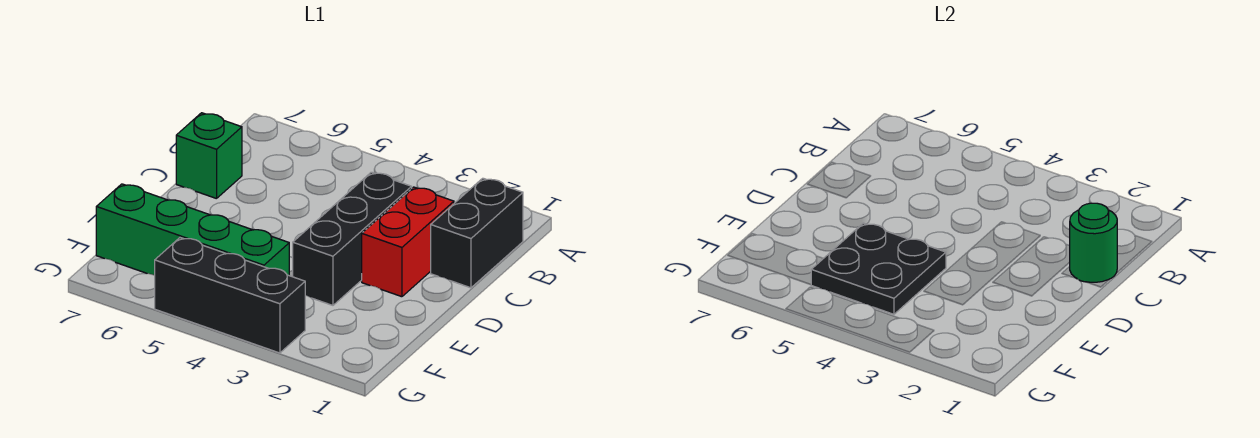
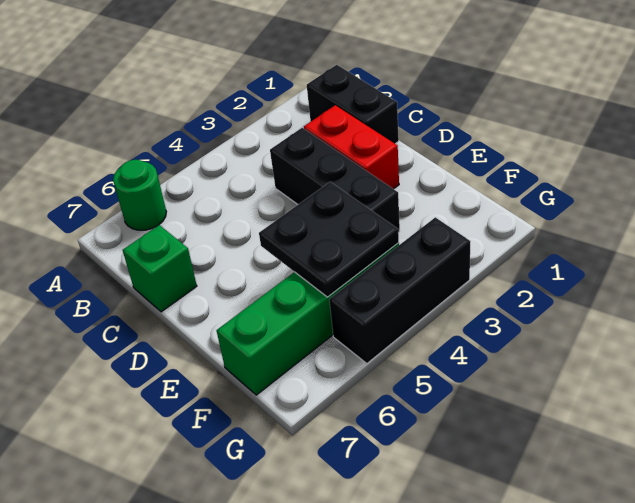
green 1x1 round brick [1070,203,1117,282] -> green 1x1 round brick moved to [113,160,166,230]

